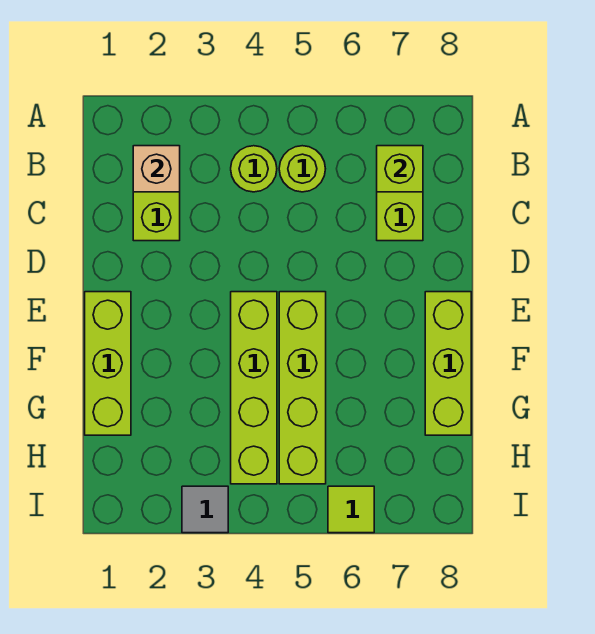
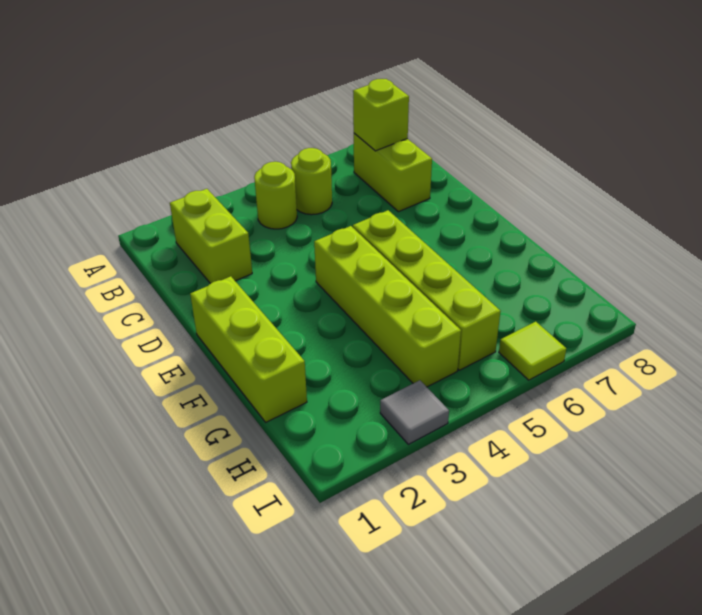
tan 1x1 brick [133,146,180,192] -> none
lime 1x3 brick [425,292,471,435] -> none

